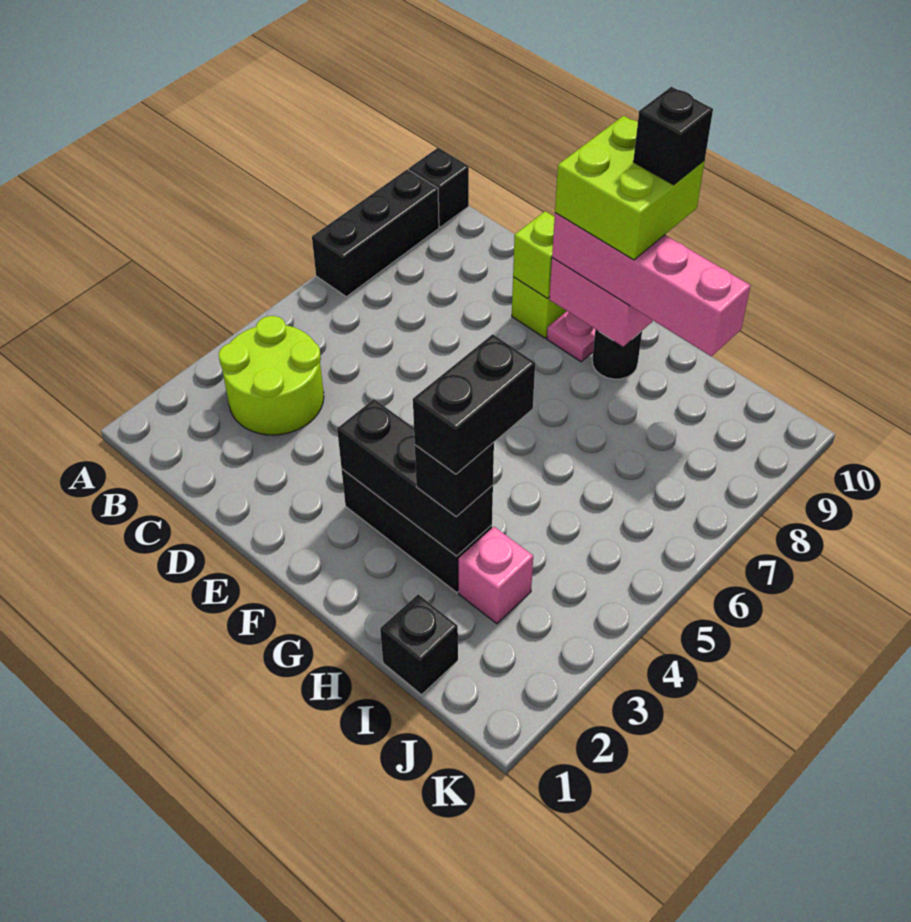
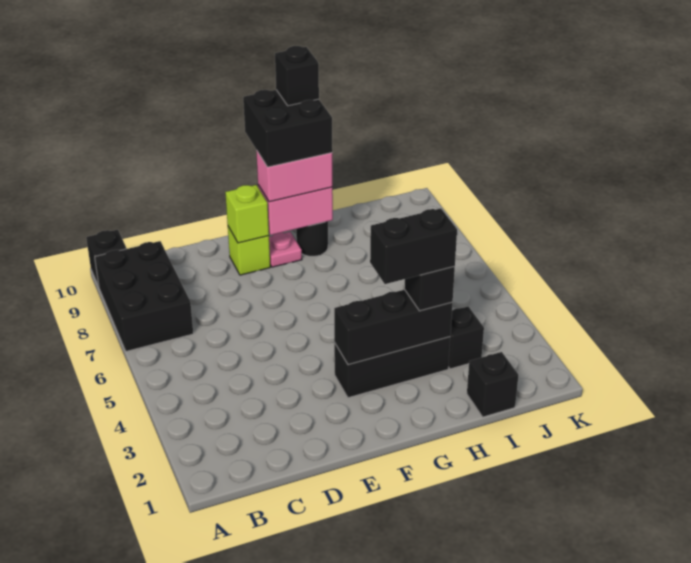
black 1x3 brick [312,169,439,297] -> black 2x3 brick [95,241,193,351]
lime 2x2 round brick [219,316,324,435] -> none
pink 1x4 brick [552,213,751,356] -> pink 1x2 brick [256,150,332,202]
lime 2x2 brick [555,116,705,260] -> black 2x2 brick [243,90,332,167]
black 1x2 brick [413,334,535,474] -> black 1x2 brick turned to [370,208,457,284]
pink 1x1 brick [459,527,533,624] -> black 1x1 brick [448,306,484,369]

